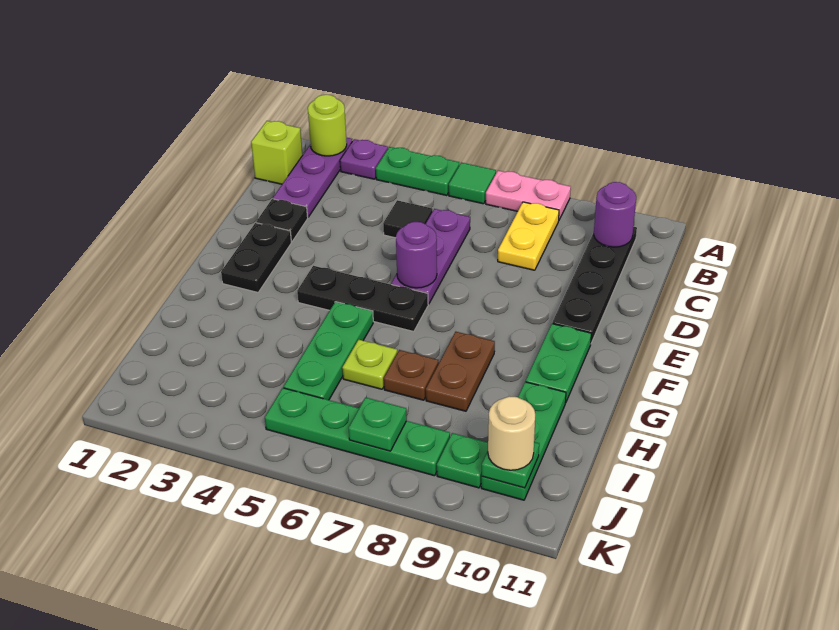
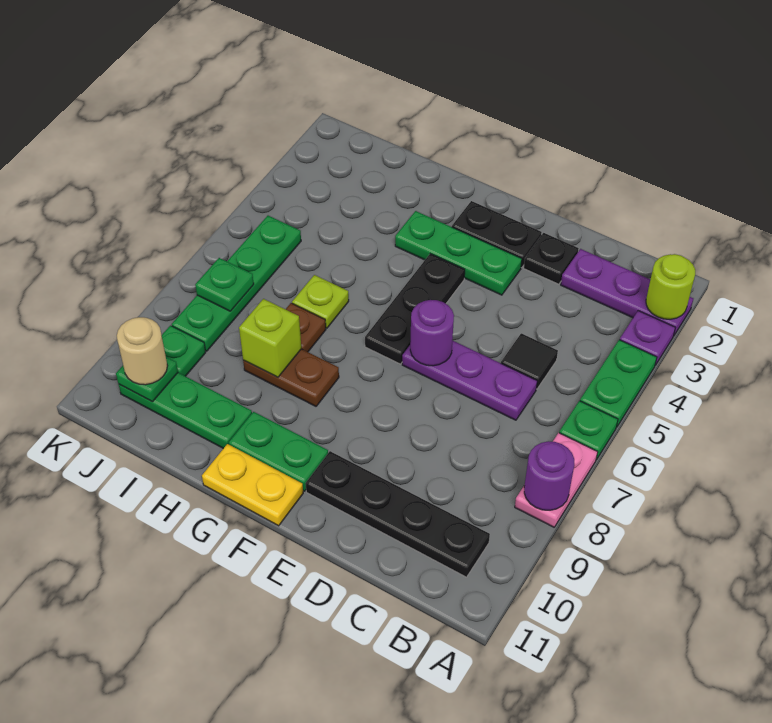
green 1x1 tile [449,163,496,204] -> green 1x1 plate [559,401,618,460]
lime 1x1 brick [251,121,302,184] -> lime 1x1 brick moved to [239,299,301,377]
yellow 1x2 plate [498,202,559,270] -> yellow 1x2 plate moved to [202,444,303,526]
purple 1x1 round brick [594,182,636,247] -> purple 1x1 round brick moved to [524,441,574,510]
green 1x3 plate [284,302,373,400] -> green 1x3 plate moved to [395,211,522,295]

